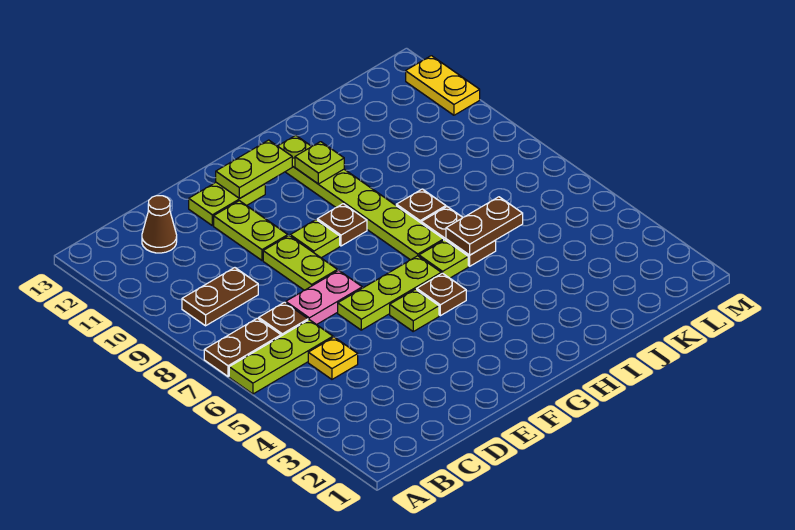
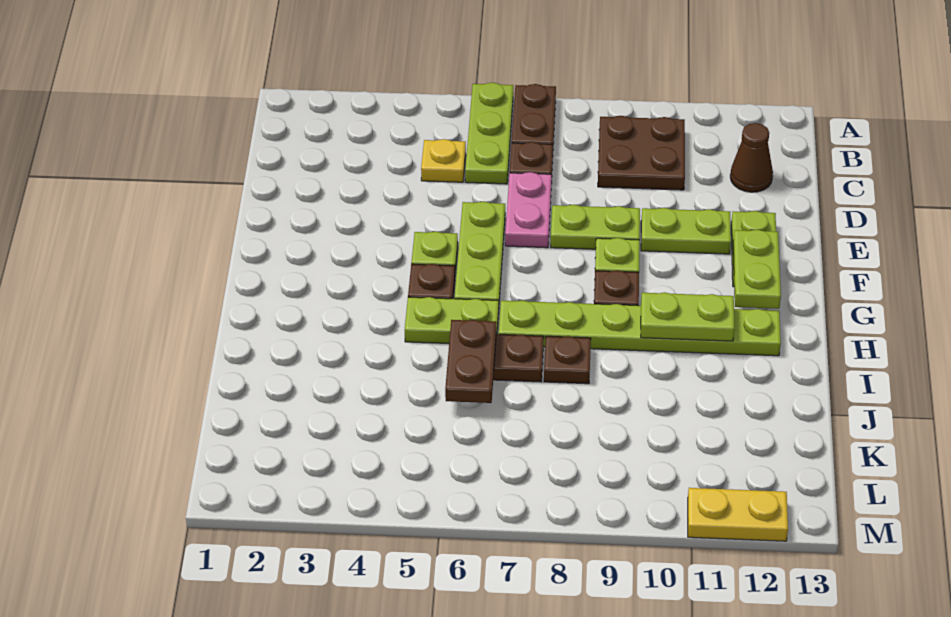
brown 1x2 plate [182,268,258,326] -> brown 2x2 plate [598,116,685,190]
lime 1x1 plate [419,240,468,278] -> lime 1x2 plate [405,297,499,343]
lime 1x1 plate [295,142,344,184] -> lime 1x2 plate [641,292,734,341]

